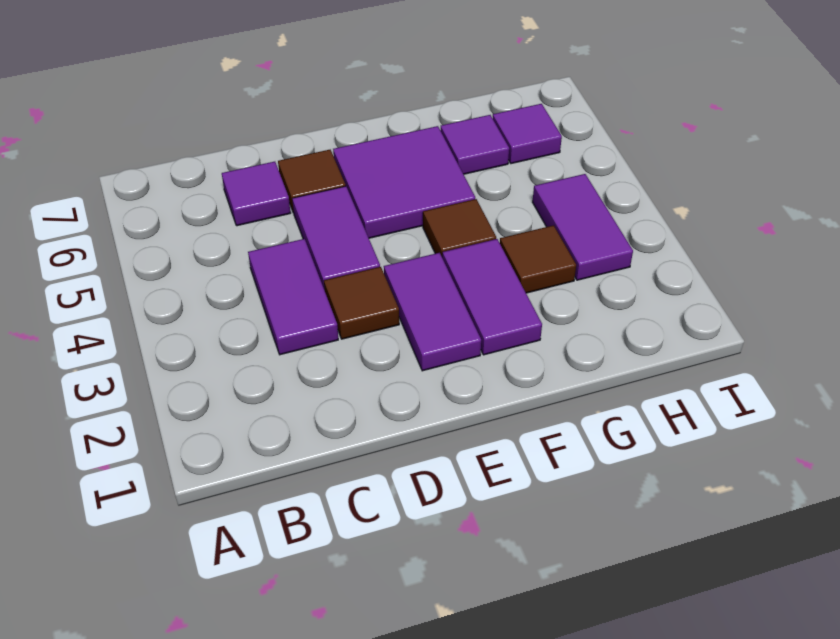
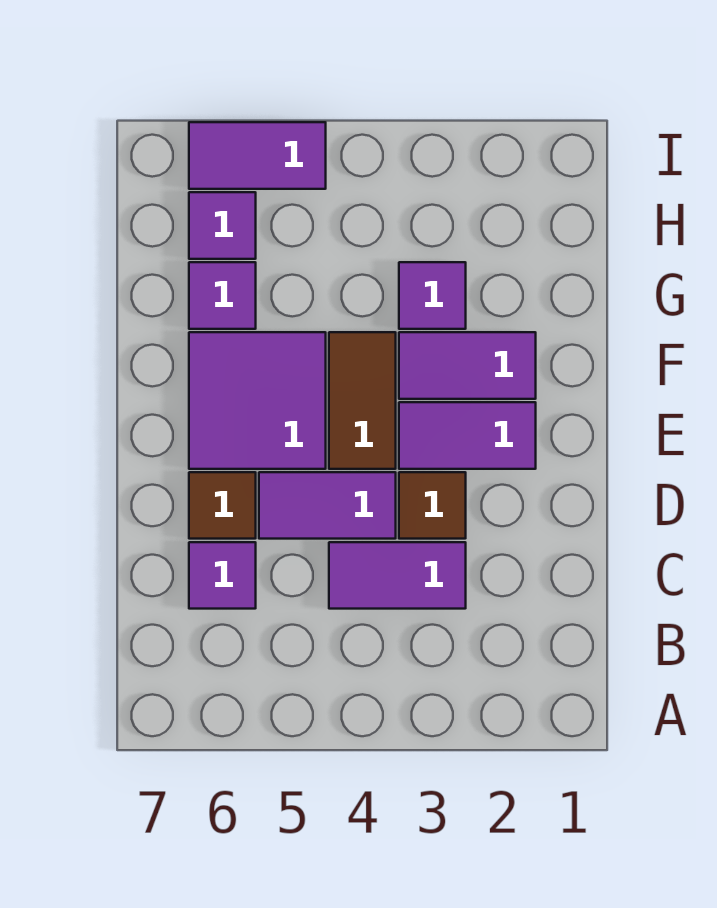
brown 1x1 tile [423,199,496,256] -> brown 1x2 tile [329,332,396,469]
brown 1x1 tile [500,225,576,293] -> purple 1x1 tile [399,262,466,329]
purple 1x2 tile [533,174,633,280] -> purple 1x2 tile moved to [189,122,326,189]

